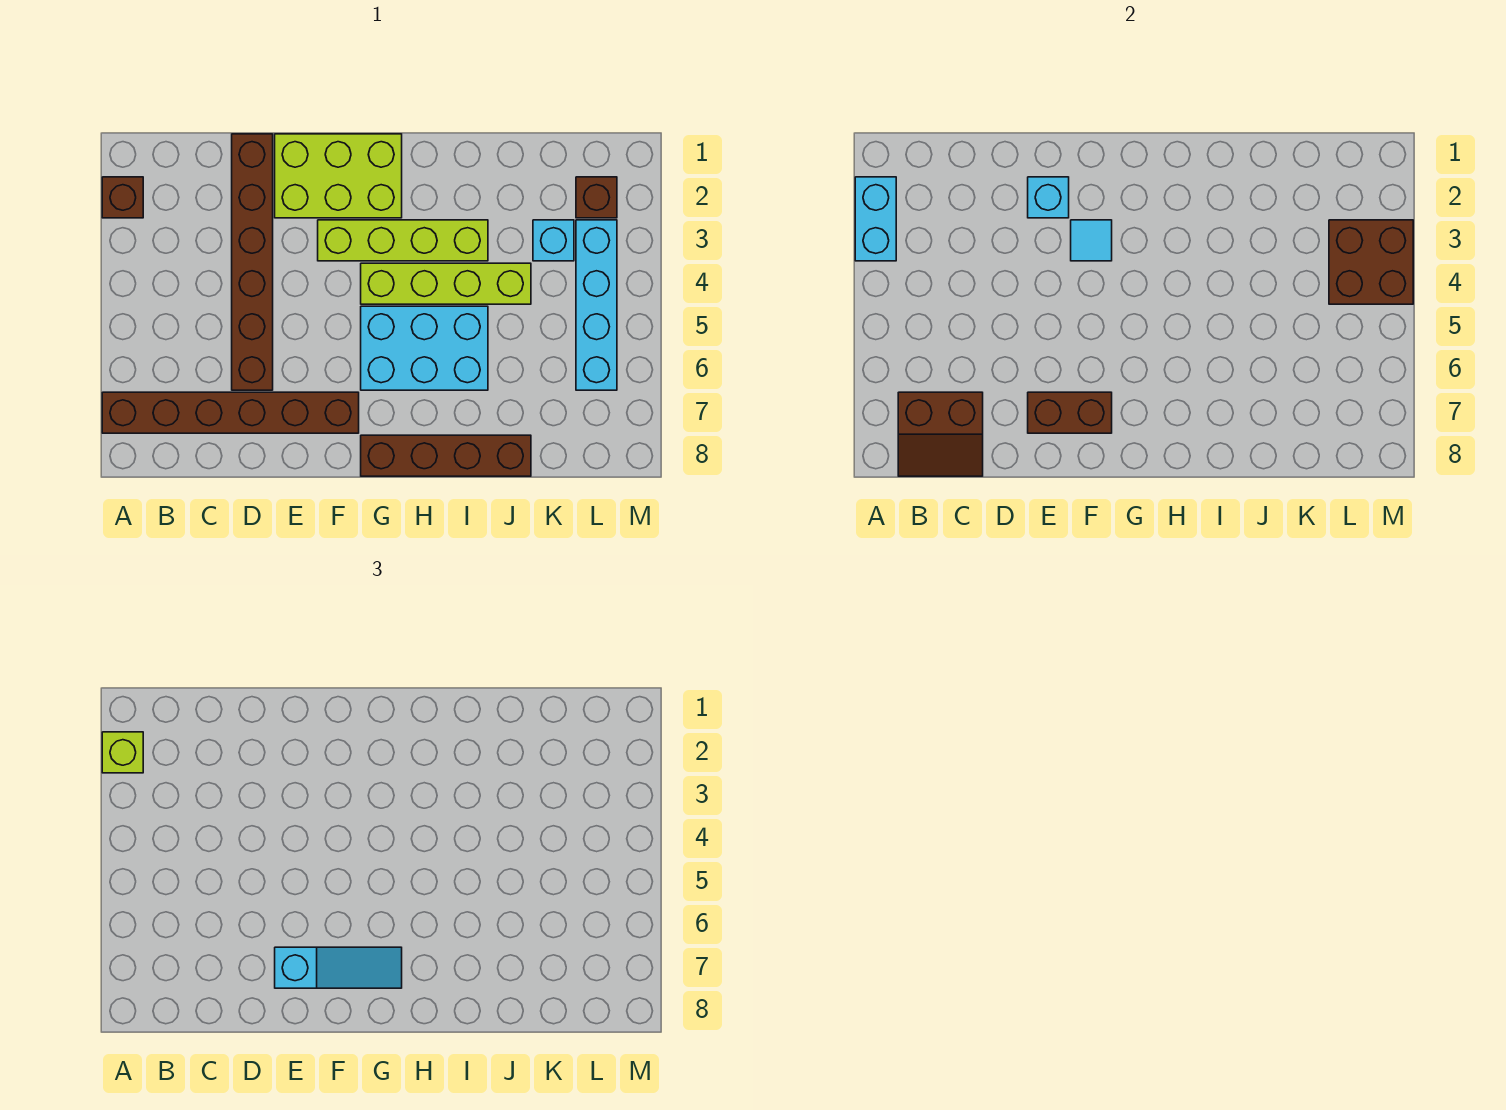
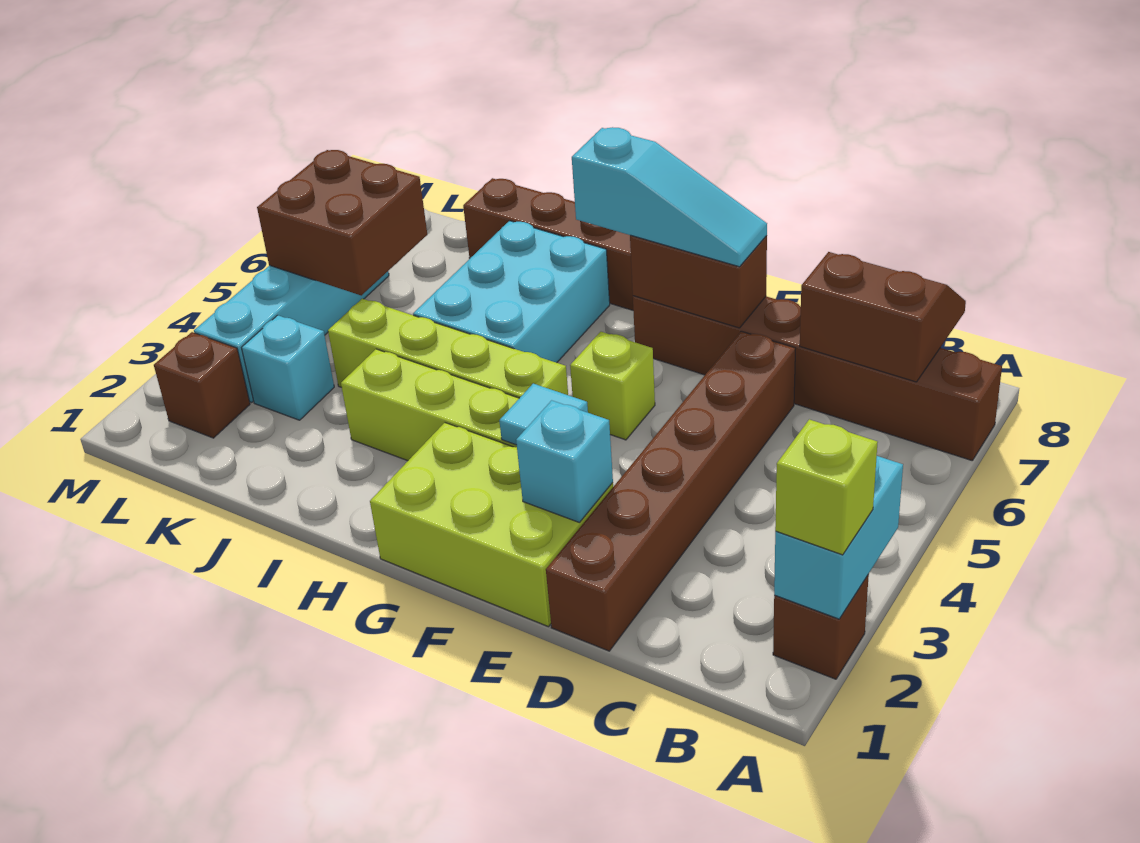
cyan 1x3 slope [275,947,402,988] -> cyan 1x3 slope turned to [572,127,767,267]
none -> lime 1x1 brick [570,332,655,440]
cyan 2x3 brick [361,306,488,390] -> cyan 2x3 brick turned to [413,221,610,363]
brown 2x2 brick [1329,220,1413,304] -> brown 2x2 brick moved to [257,150,427,295]

